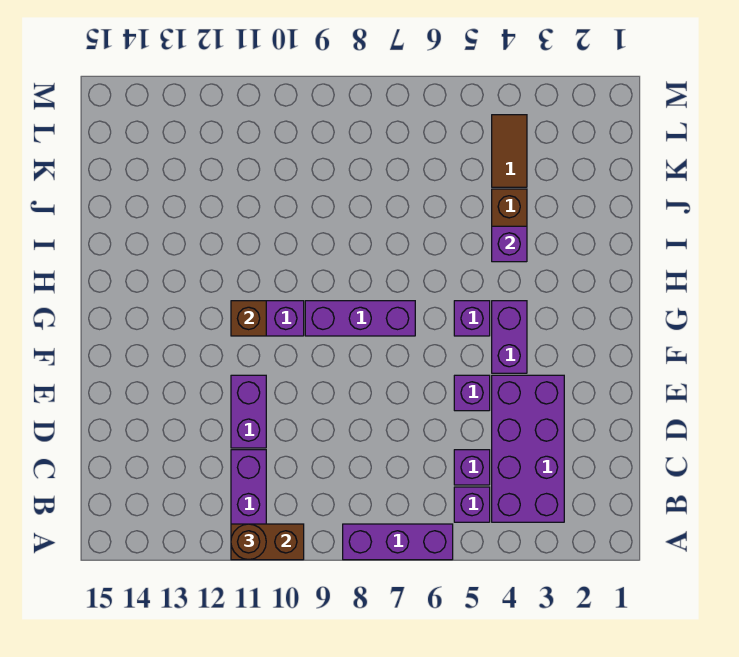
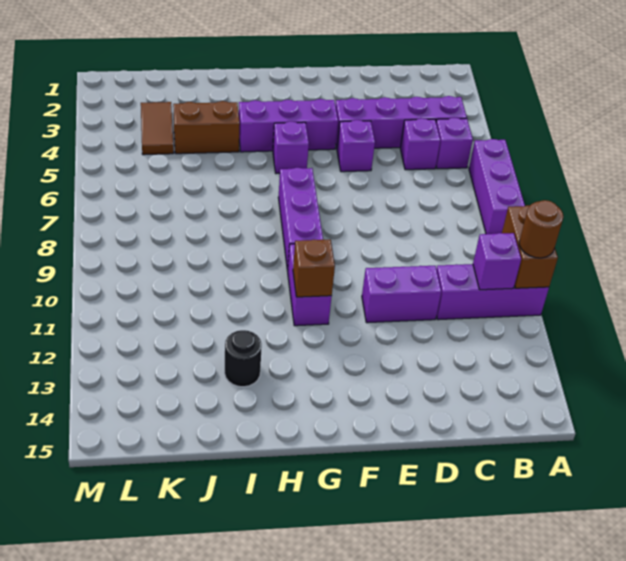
purple 2x4 brick [492,375,564,522] -> purple 1x4 brick [336,96,467,148]
purple 1x2 brick [492,301,527,373] -> purple 1x3 brick [239,99,338,152]
purple 1x1 brick [492,226,527,262] -> purple 1x1 brick moved to [473,233,521,290]
none -> black 1x1 round brick [224,330,262,387]
brown 1x2 tile [492,115,527,187] -> brown 1x2 tile turned to [141,102,174,155]

